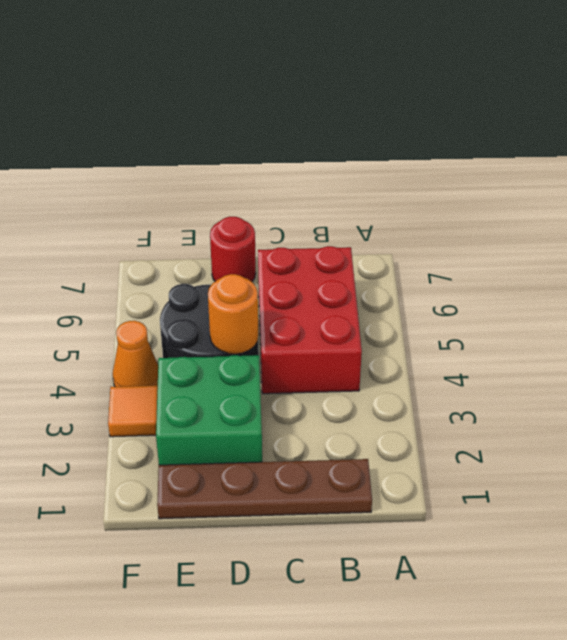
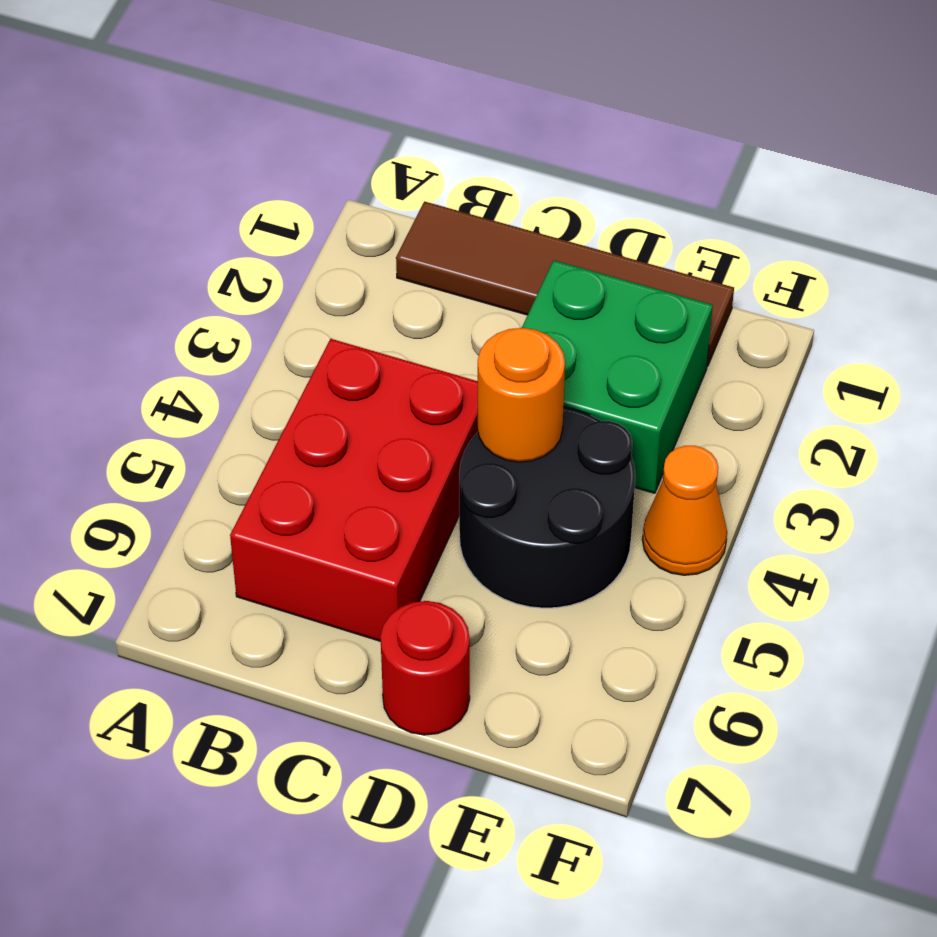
brown 1x4 plate [157,459,372,519] -> brown 1x4 tile [396,202,734,366]
orange 1x1 tile [108,386,158,437] -> none

